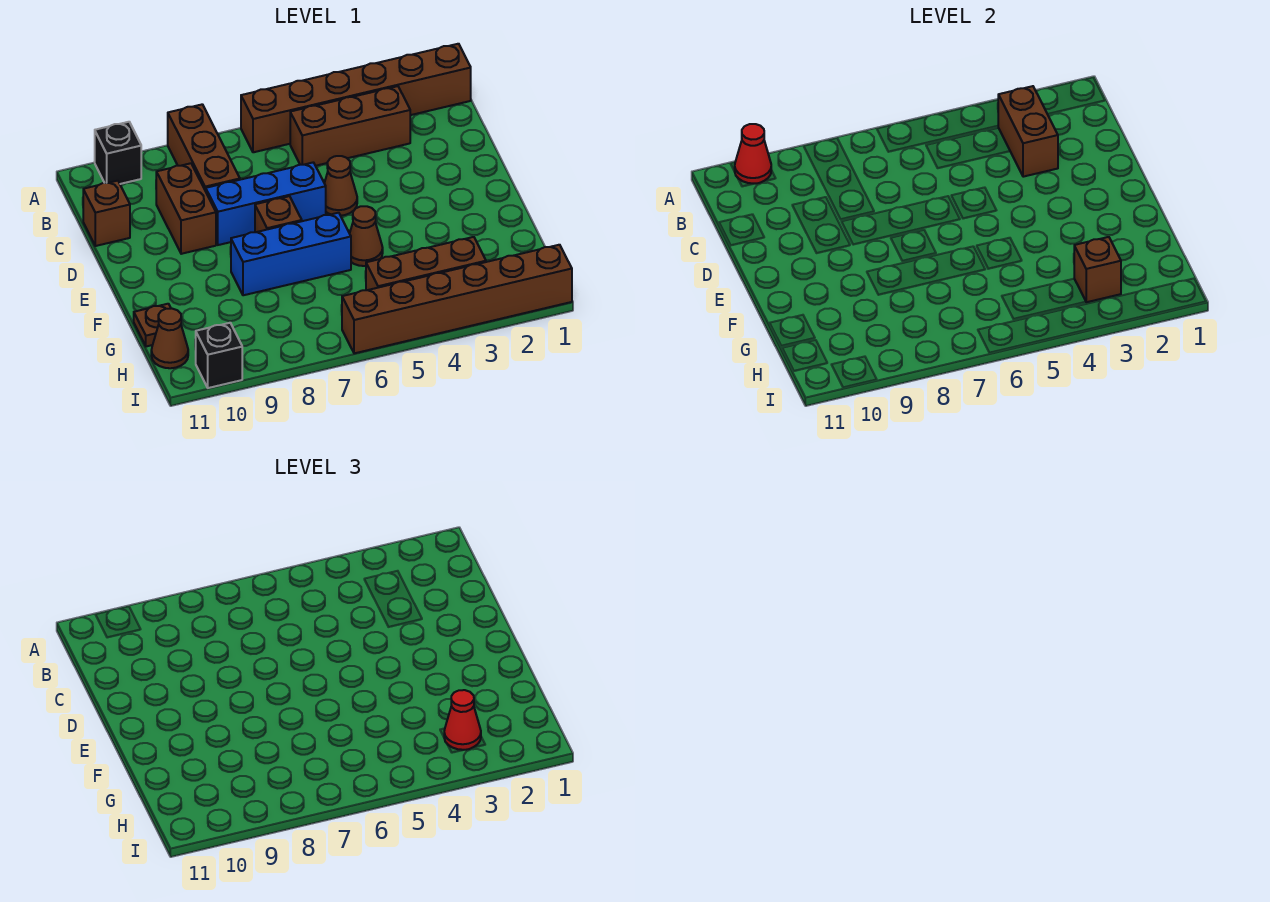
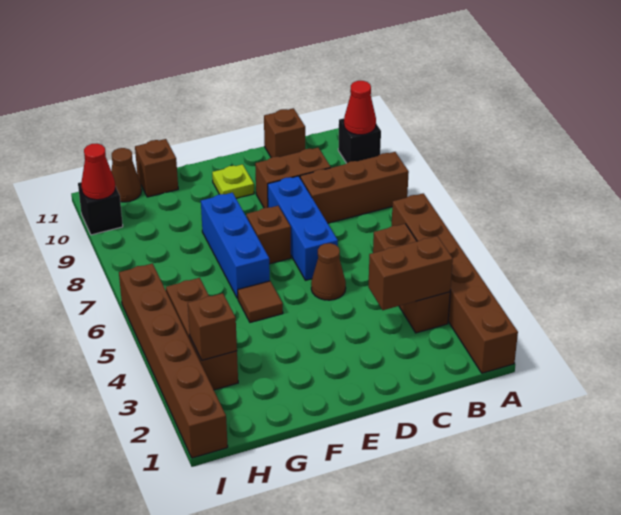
none -> lime 1x1 plate [212,164,254,198]
brown 1x1 cone [350,206,383,266] -> brown 1x1 tile [238,281,283,322]
brown 1x1 plate [134,304,171,346] -> brown 1x1 brick [135,139,178,197]
red 1x1 cone [444,690,481,750] -> red 1x1 cone moved to [81,144,116,200]

